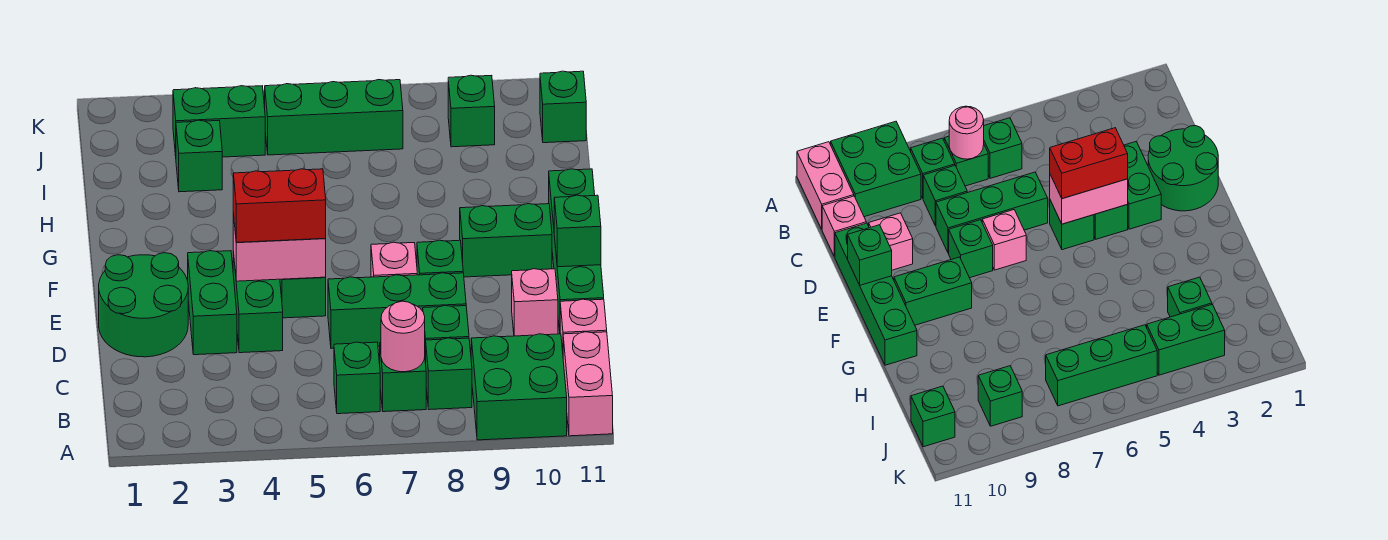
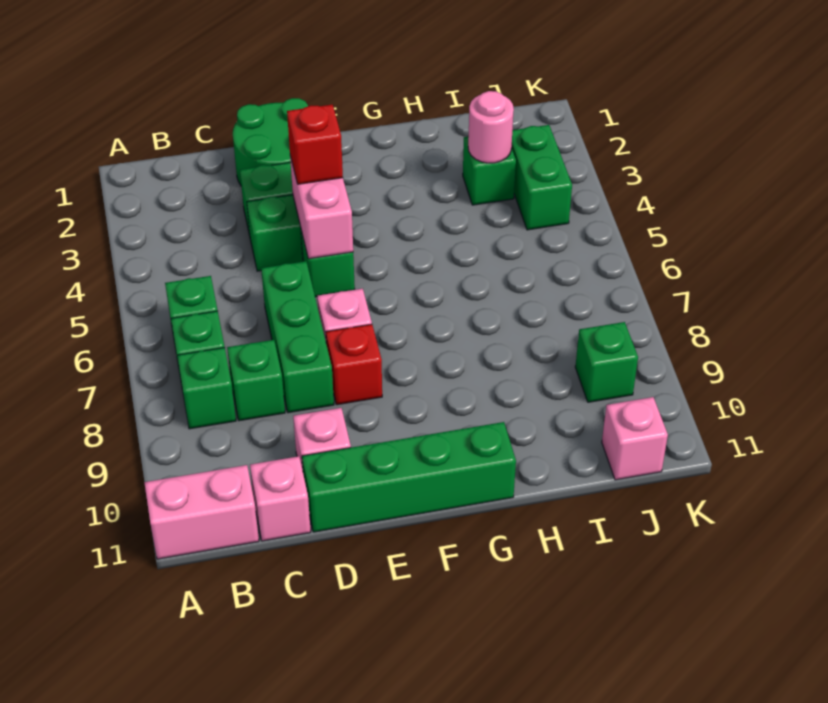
green 2x2 brick [471,334,567,440] -> none
pink 1x1 round brick [381,301,425,372] -> pink 1x1 round brick moved to [468,91,514,163]
red 1x2 brick [233,169,326,242] -> red 1x1 brick [287,104,343,184]
green 1x1 brick [417,240,463,275] -> red 1x1 brick [326,324,382,405]
green 1x1 brick [554,195,601,267] -> none
green 1x2 brick [460,204,552,277] -> none
green 1x3 brick [265,80,403,155] -> none
green 1x1 brick [540,71,586,143] -> pink 1x1 brick [602,397,668,480]

